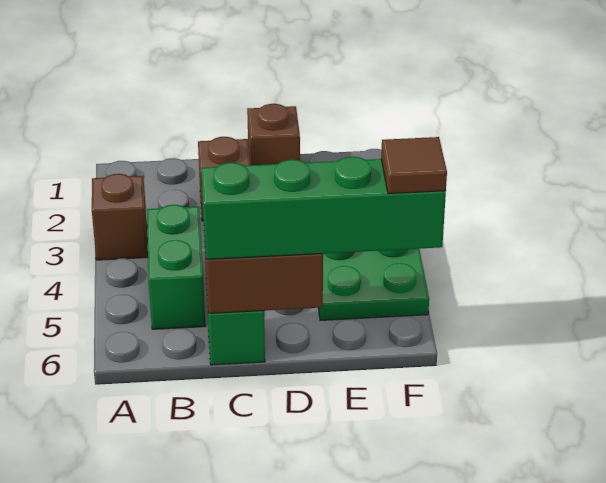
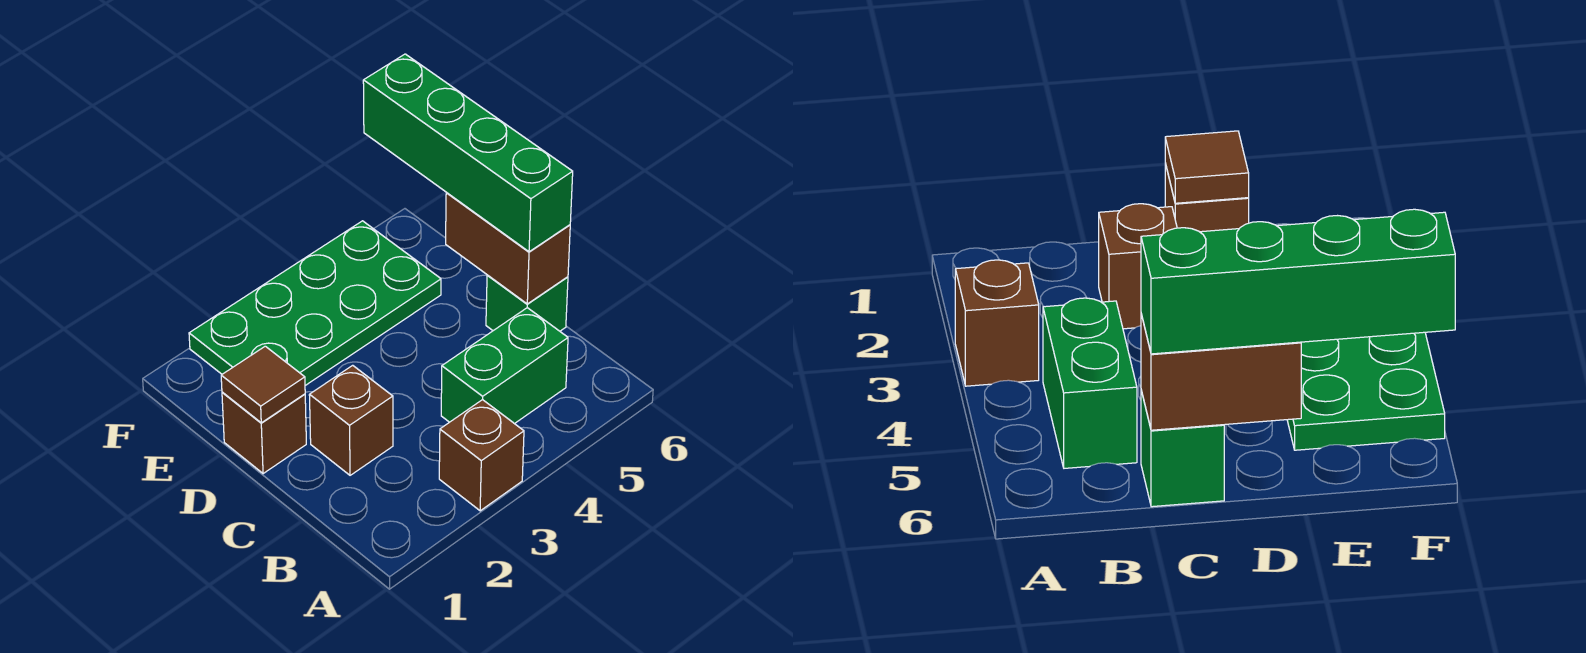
brown 1x1 tile [381,137,447,194] -> brown 1x1 tile moved to [221,346,305,423]

